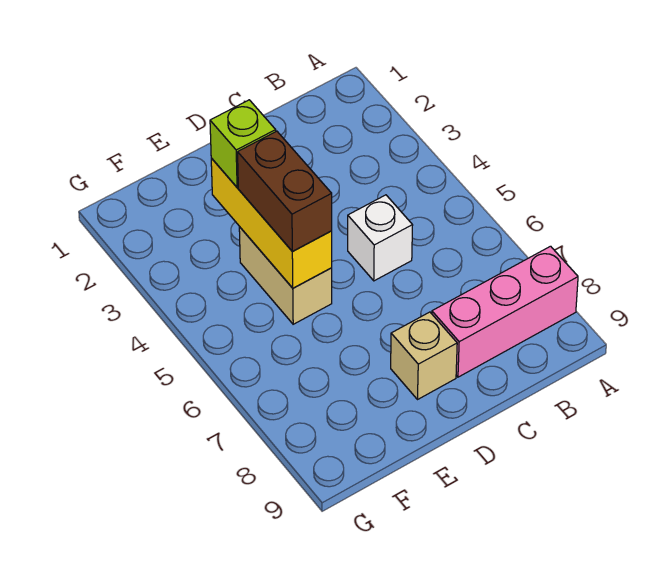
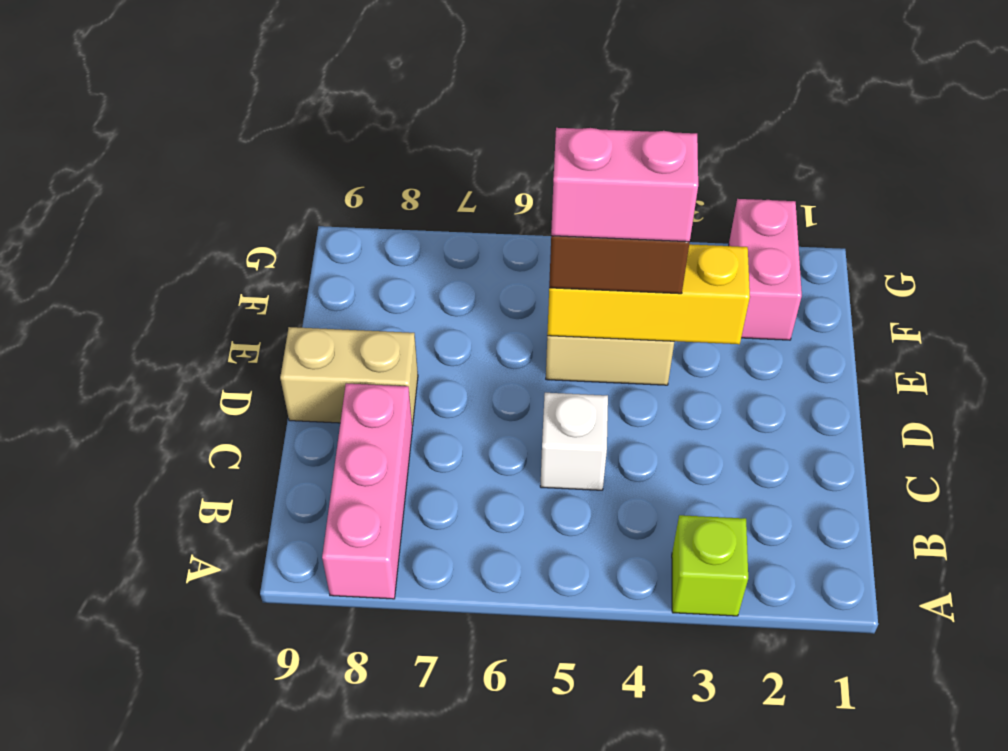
tan 1x1 brick [391,312,457,400] -> tan 1x2 brick [280,327,418,426]
lime 1x1 brick [210,100,276,187] -> lime 1x1 brick moved to [672,515,748,616]
none -> pink 1x2 brick [551,128,698,242]
none -> pink 1x2 brick [729,199,802,340]

